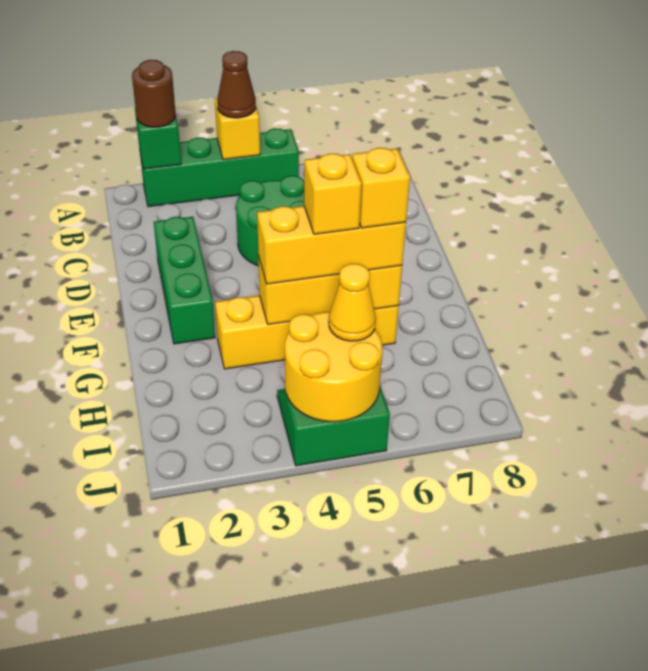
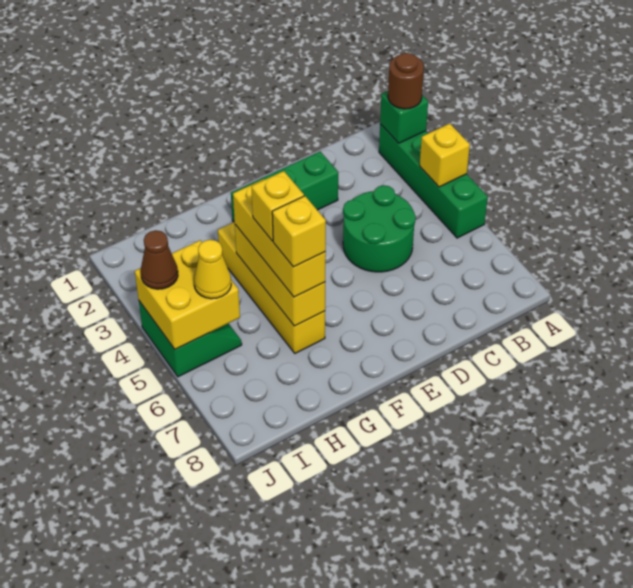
brown 1x1 cone [217,51,256,118] -> brown 1x1 cone moved to [141,230,178,289]
yellow 2x2 round brick [285,312,382,422] -> yellow 2x2 brick [135,240,240,349]

